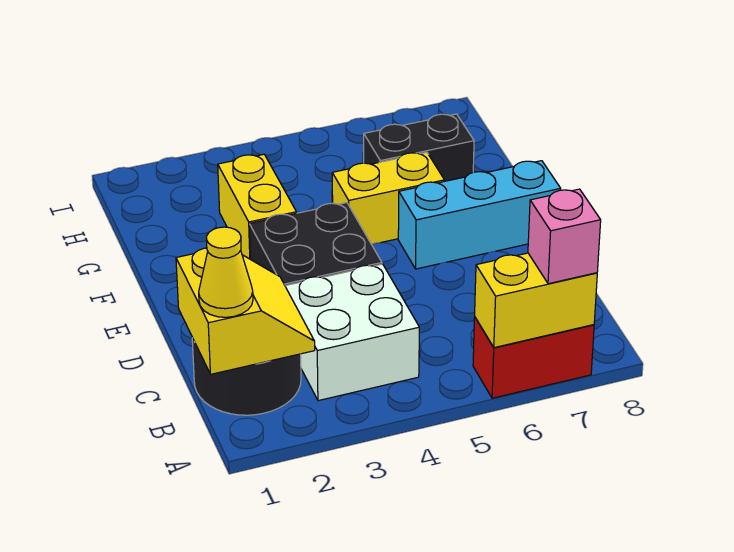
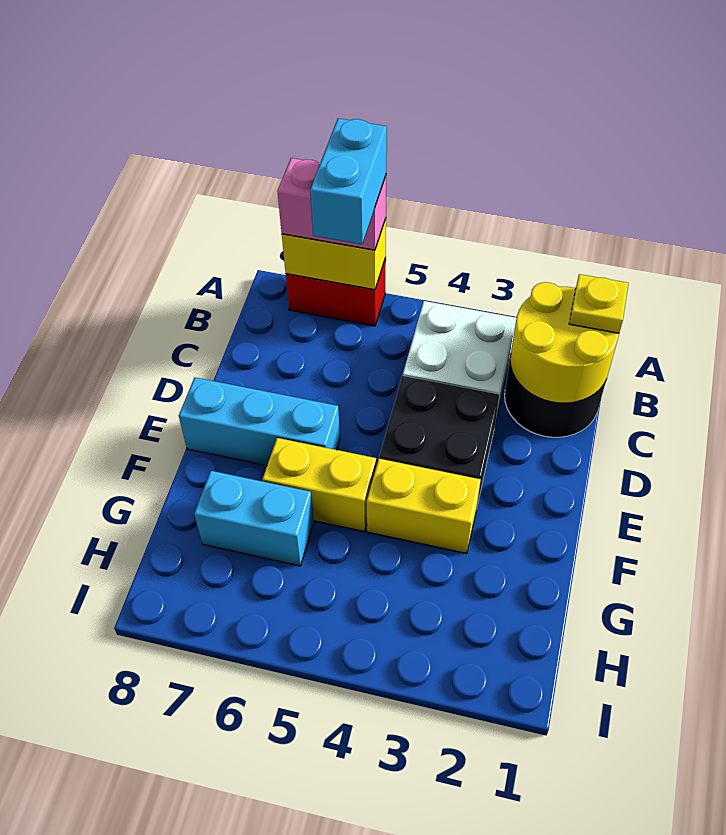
none -> cyan 1x2 brick [310,118,387,244]
pink 1x1 brick [528,189,601,284] -> pink 1x2 brick [277,158,386,250]
yellow 2x2 slope [176,248,315,374] -> yellow 2x2 round brick [510,282,619,403]
yellow 1x1 cone [199,227,253,317] -> yellow 1x1 plate [569,274,629,333]
yellow 1x2 brick [218,154,297,259] -> yellow 1x2 brick turned to [367,459,481,554]
black 1x2 brick [364,114,474,181] -> cyan 1x2 brick [194,471,314,566]

